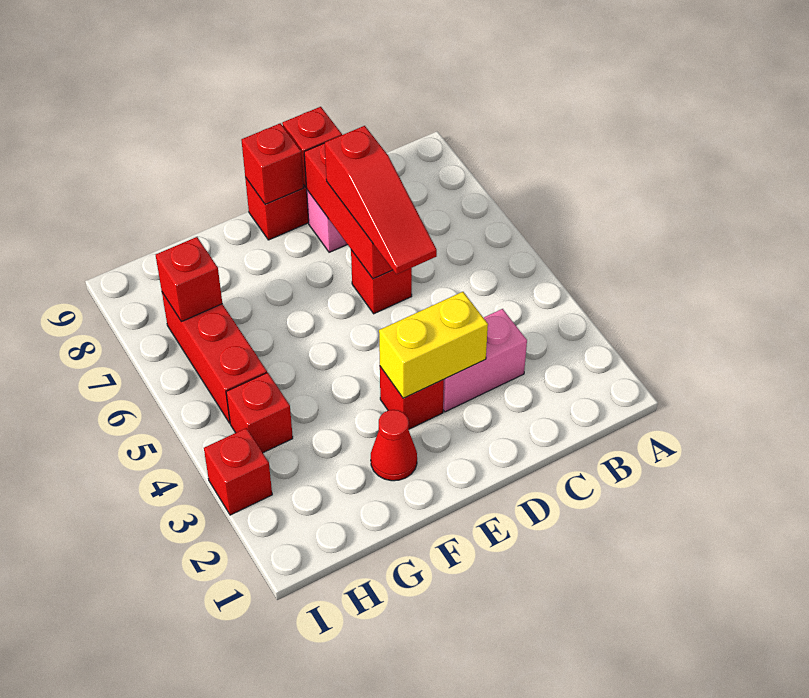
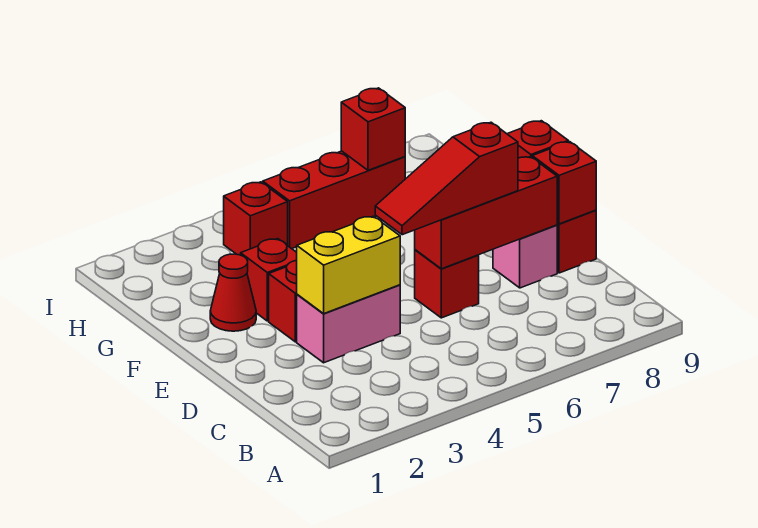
pink 1x2 brick [443,309,527,412] -> pink 1x2 brick turned to [297,285,400,363]
yellow 1x2 brick [379,292,488,398] -> yellow 1x2 brick turned to [297,216,400,314]
red 1x1 brick [204,428,272,515] -> red 1x1 brick moved to [241,239,297,321]

